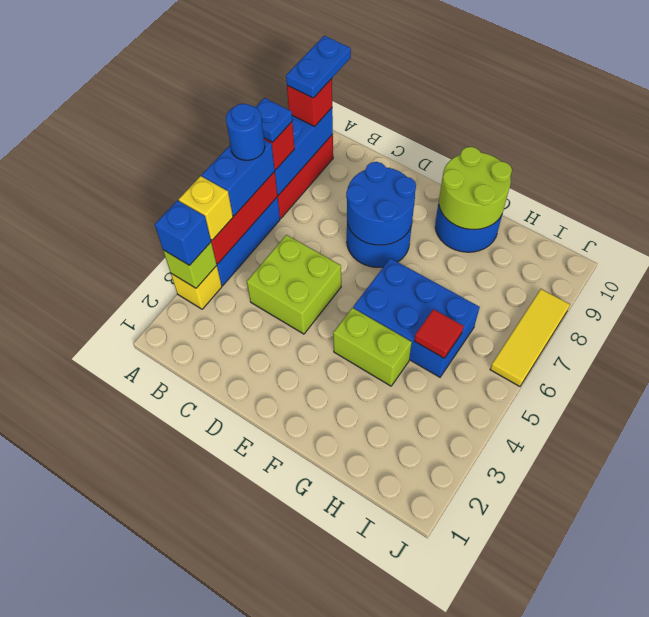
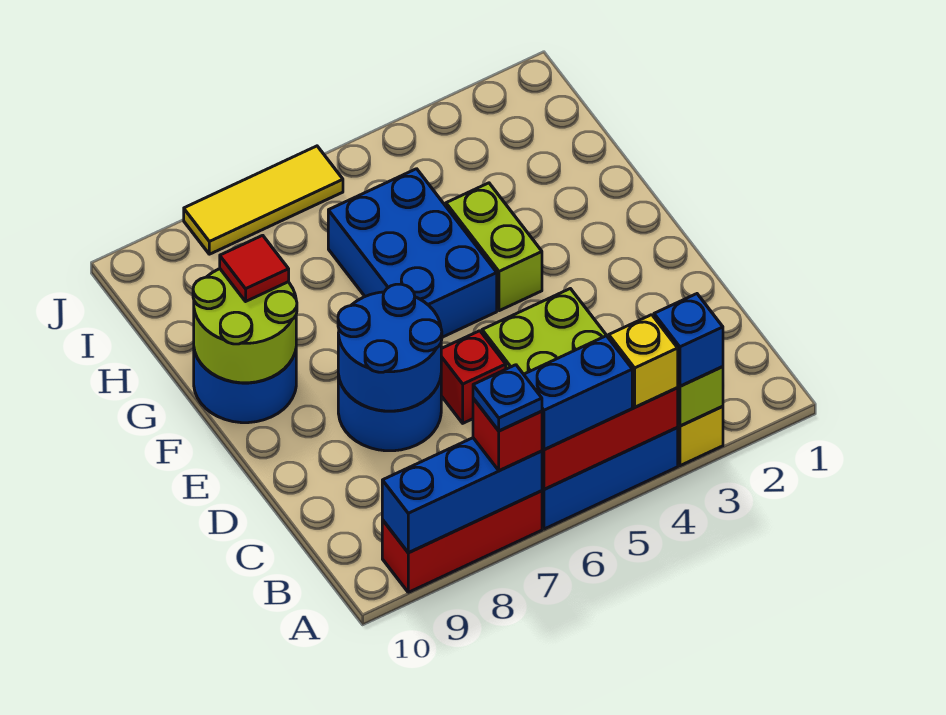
blue 1x1 round brick [226,104,265,160] -> none
red 1x1 brick [287,79,332,127] -> red 1x1 brick moved to [441,331,506,423]
blue 1x2 plate [286,36,351,98] -> none
red 1x1 tile [414,309,463,358] -> red 1x1 tile moved to [220,235,289,301]

